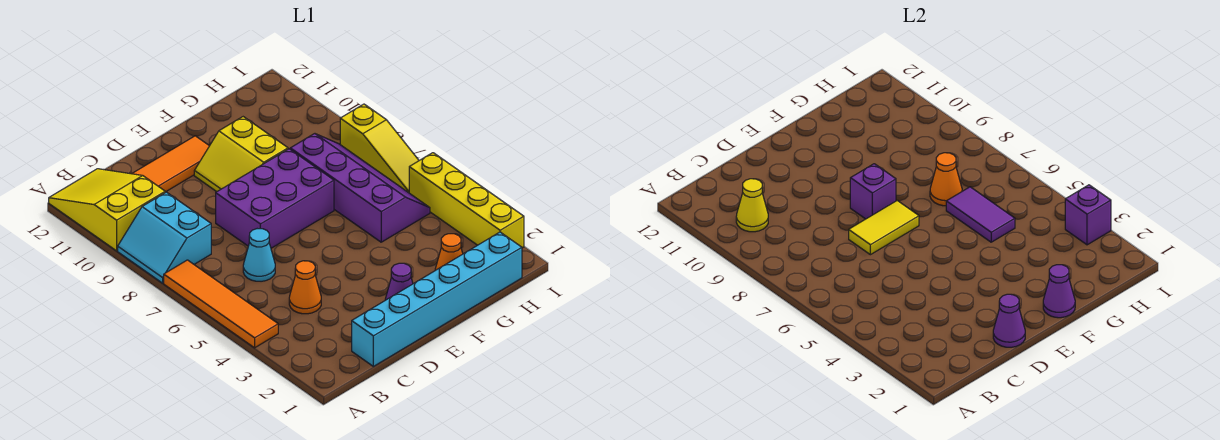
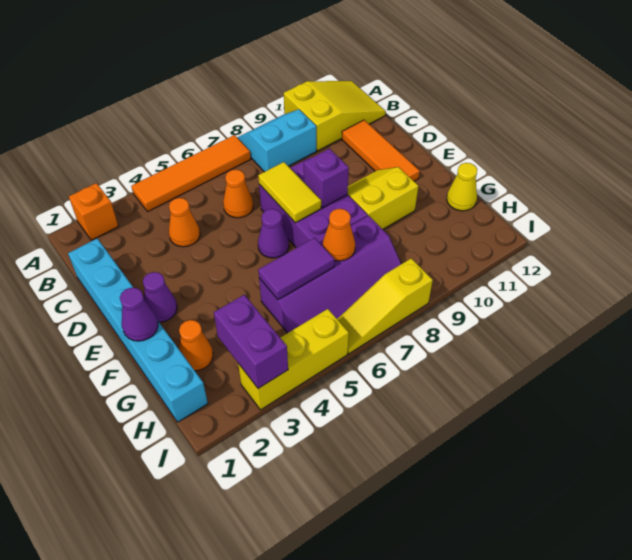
none -> orange 1x1 brick [69,183,118,240]
yellow 1x1 cone [736,179,768,232] -> yellow 1x1 cone moved to [447,163,477,211]
cyan 1x1 cone [243,229,275,281] -> orange 1x1 cone [223,170,253,218]
purple 1x1 cone [993,294,1025,347] -> purple 1x1 cone moved to [258,209,289,258]
yellow 1x4 brick [409,153,524,248] -> yellow 1x3 brick [238,309,349,410]
purple 1x1 brick [1065,185,1111,245] -> purple 1x2 brick [214,295,288,388]

